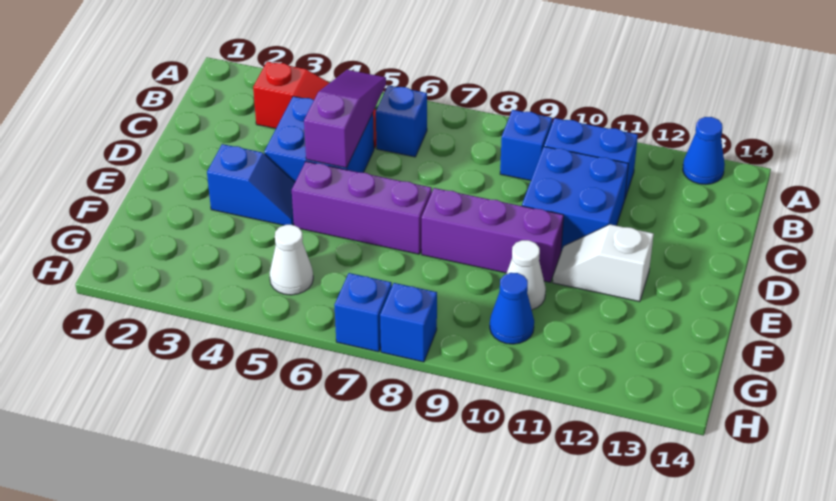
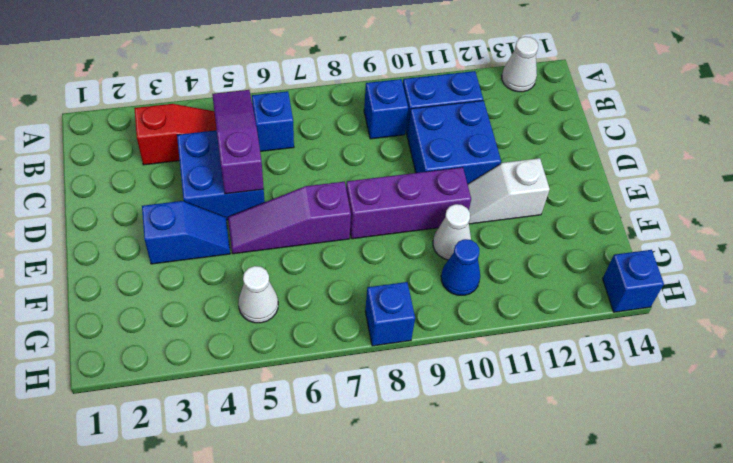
blue 1x1 cone [683,117,725,185] -> white 1x1 cone [502,37,538,92]
purple 1x3 brick [292,162,432,254] -> purple 1x3 slope [228,182,351,254]
blue 1x1 brick [334,273,392,352] -> blue 1x1 brick moved to [603,250,664,312]

